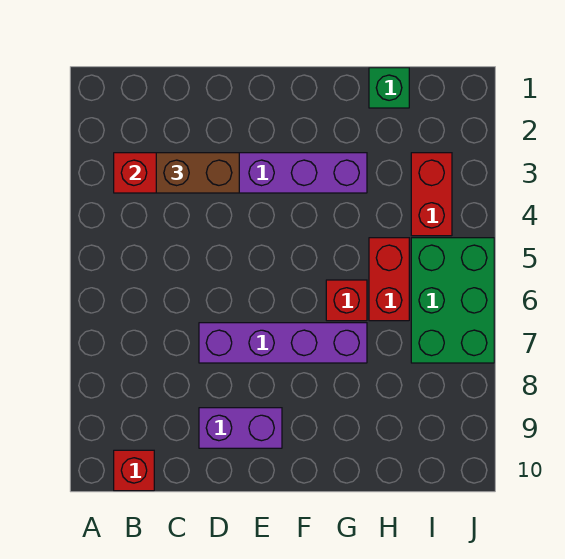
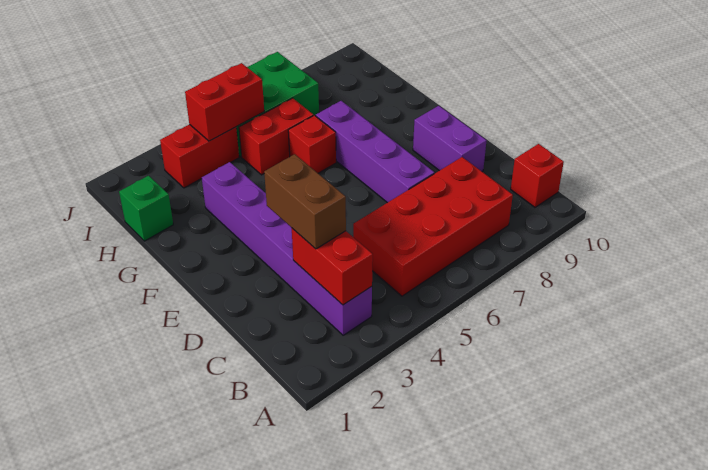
none -> red 2x4 brick [353,157,513,296]
none -> red 1x2 brick [185,63,264,141]

